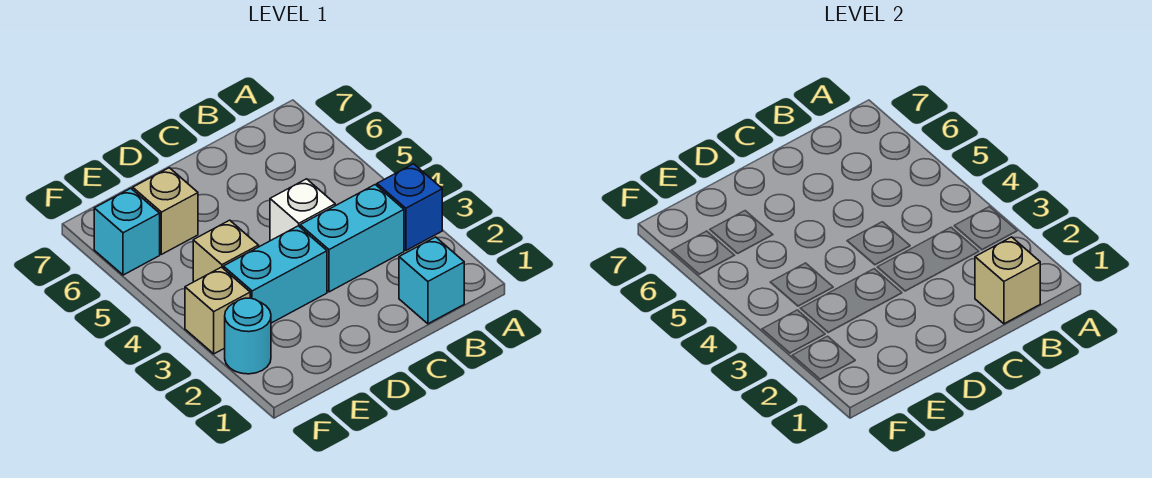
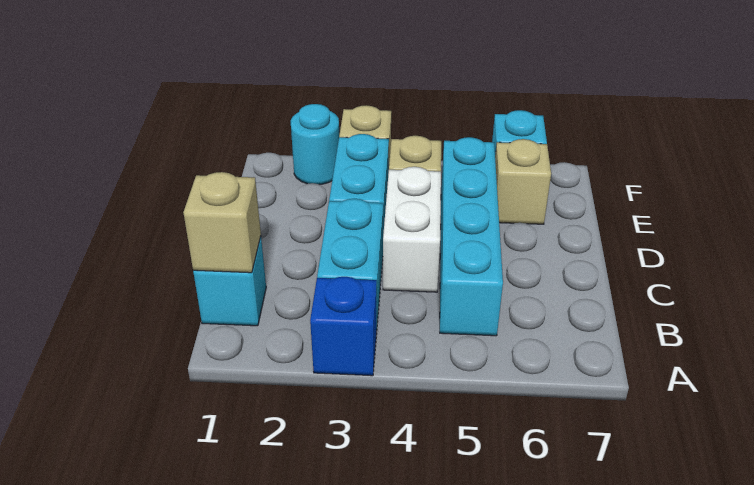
none -> cyan 1x4 brick [440,137,503,336]
white 1x1 brick [270,179,335,241] -> white 1x2 brick [383,167,441,292]

